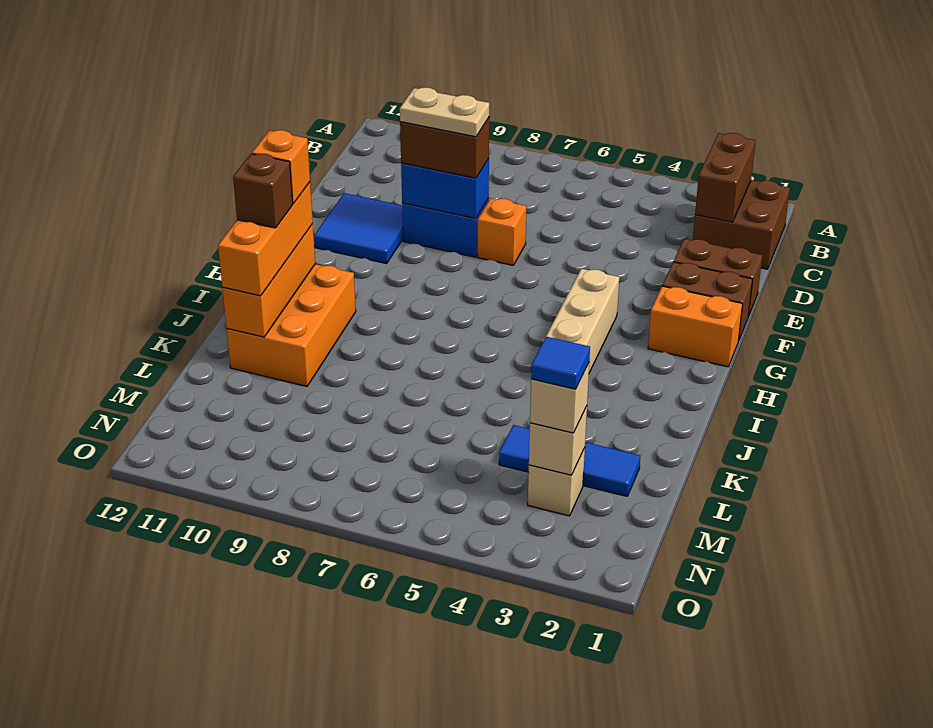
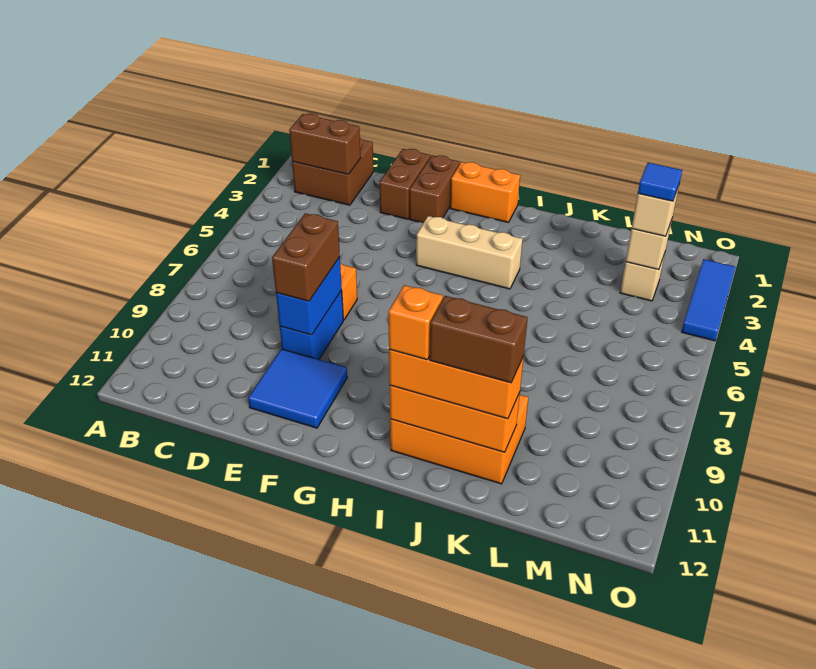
tan 1x2 plate [400,87,489,137] -> none
orange 1x2 brick [648,286,743,367] -> orange 1x2 brick turned to [450,162,520,222]
brown 1x1 brick [233,153,293,228] -> brown 1x2 brick [430,296,528,383]
blue 1x3 tile [499,425,640,496] -> blue 1x3 tile moved to [682,259,735,341]

